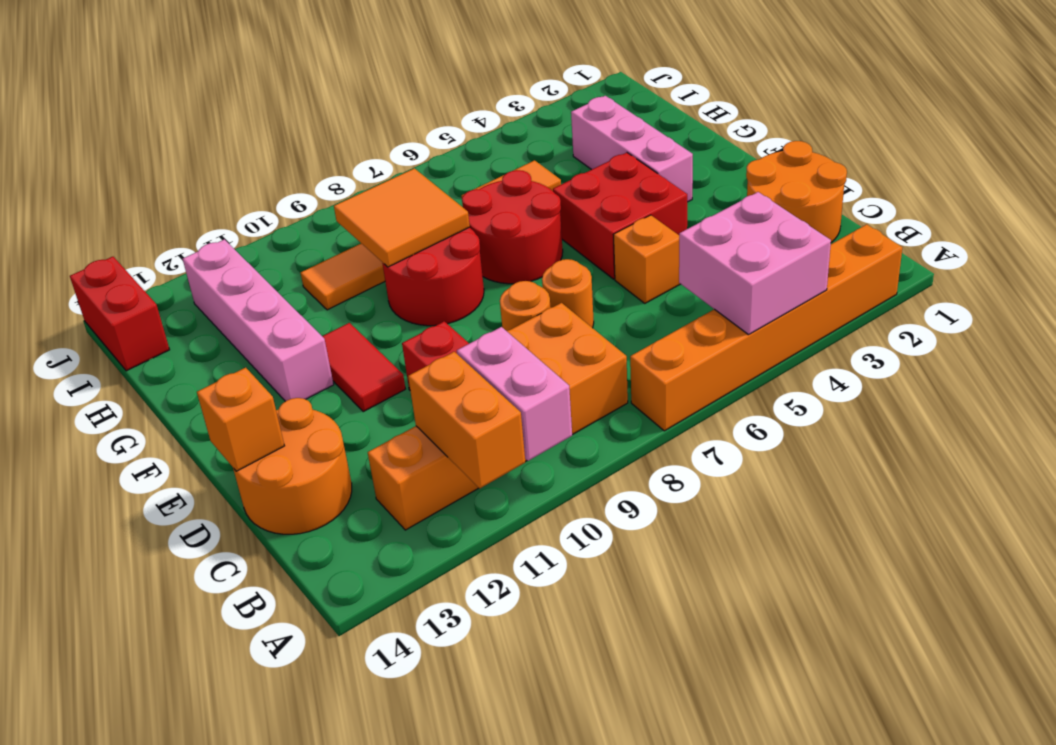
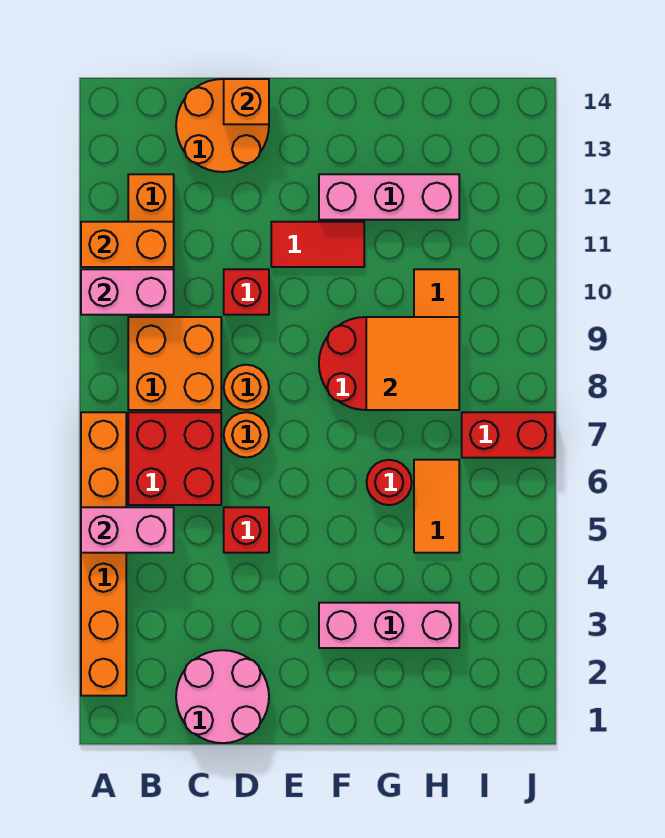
pink 2x2 brick [679,192,831,335] -> pink 1x2 brick [81,507,174,553]
orange 2x2 round brick [746,141,847,242] -> pink 2x2 round brick [176,650,269,743]
orange 1x1 brick [613,215,680,303] -> red 1x1 brick [224,507,269,553]
red 2x2 brick [553,153,687,279] -> red 2x2 brick moved to [128,412,221,505]
red 2x2 round brick [462,170,563,284] -> red 1x1 round brick [367,460,412,505]
pink 1x4 brick [183,239,334,401] -> pink 1x3 brick [319,174,459,220]
red 1x2 brick [70,257,170,371] -> red 1x2 brick moved to [462,412,555,458]

